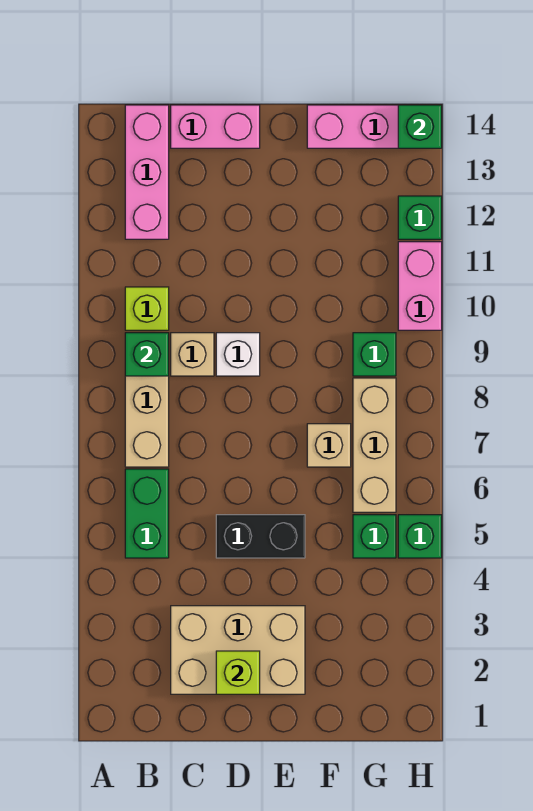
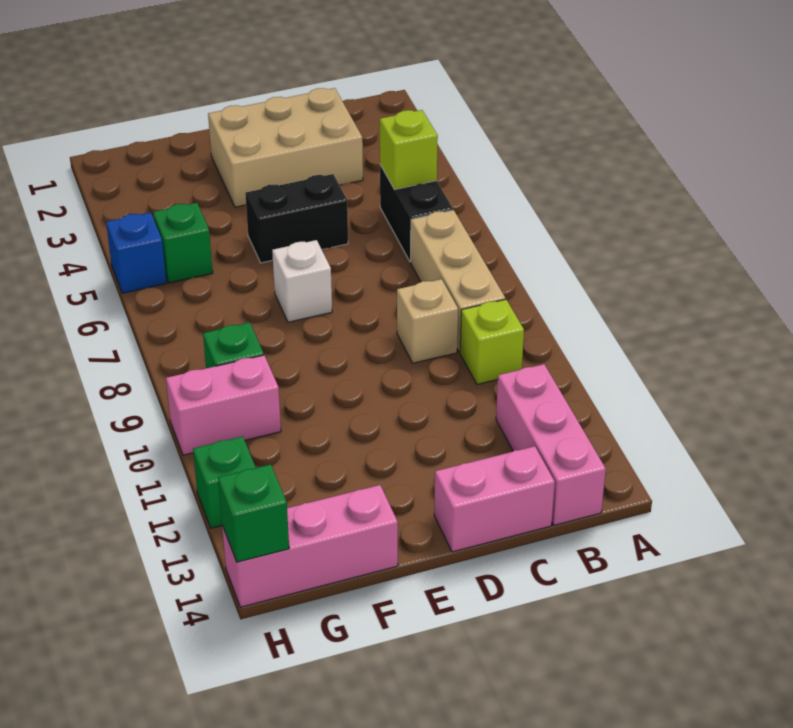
green 1x2 brick [125,469,169,558] -> black 1x2 brick [380,165,453,262]
green 1x1 brick [125,333,169,376] -> none
lime 1x1 brick [216,651,260,694] -> lime 1x1 brick moved to [380,110,438,190]
white 1x1 brick [216,333,260,376] -> white 1x1 brick moved to [272,240,332,322]
tan 1x1 brick [307,424,351,467] -> none
tan 1x3 brick [353,378,396,512] -> none
green 1x1 brick [398,515,442,558] -> blue 1x1 brick [106,212,166,293]
pink 1x2 brick [398,242,442,330] -> pink 1x2 brick turned to [166,355,281,455]

